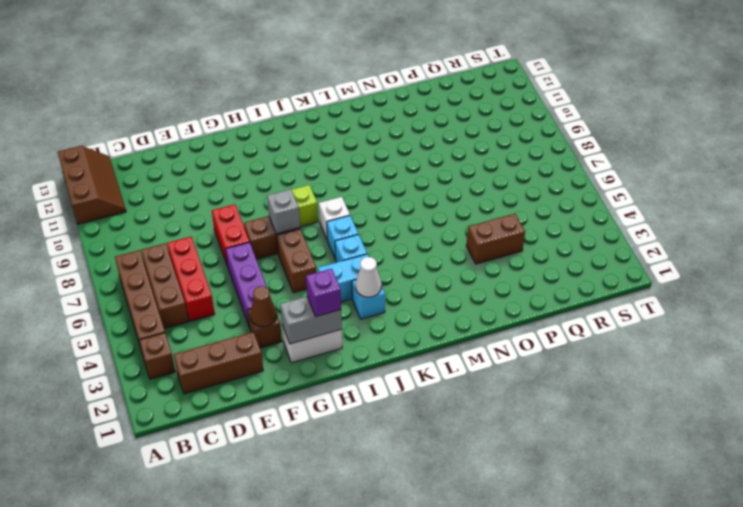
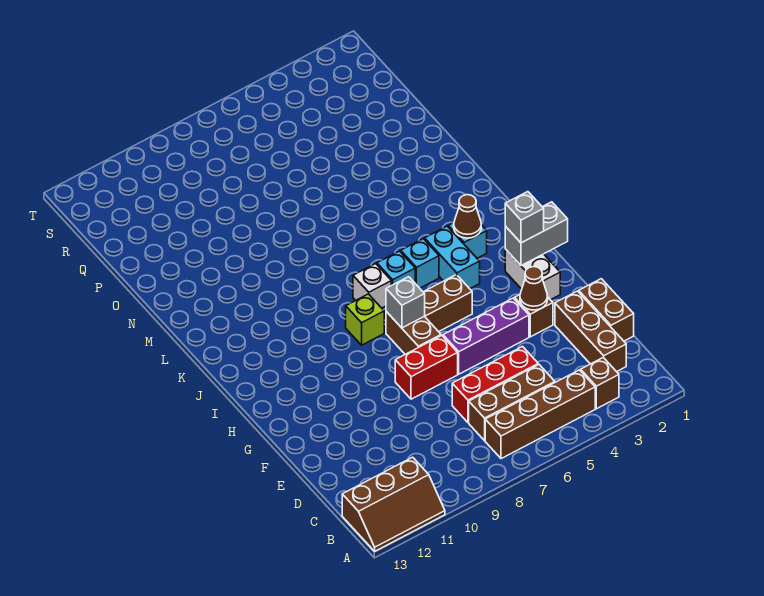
brown 2x3 slope [58,146,126,224] -> brown 2x3 slope turned to [342,457,445,551]
grey 1x2 brick [280,297,342,344] -> grey 1x2 brick turned to [505,202,568,266]
purple 1x1 brick [306,269,341,317] -> grey 1x1 brick [505,192,544,243]
white 1x1 cone [356,257,382,297] -> brown 1x1 cone [454,195,481,238]
brown 1x2 brick [466,214,525,264] -> brown 1x2 brick moved to [579,279,634,341]

